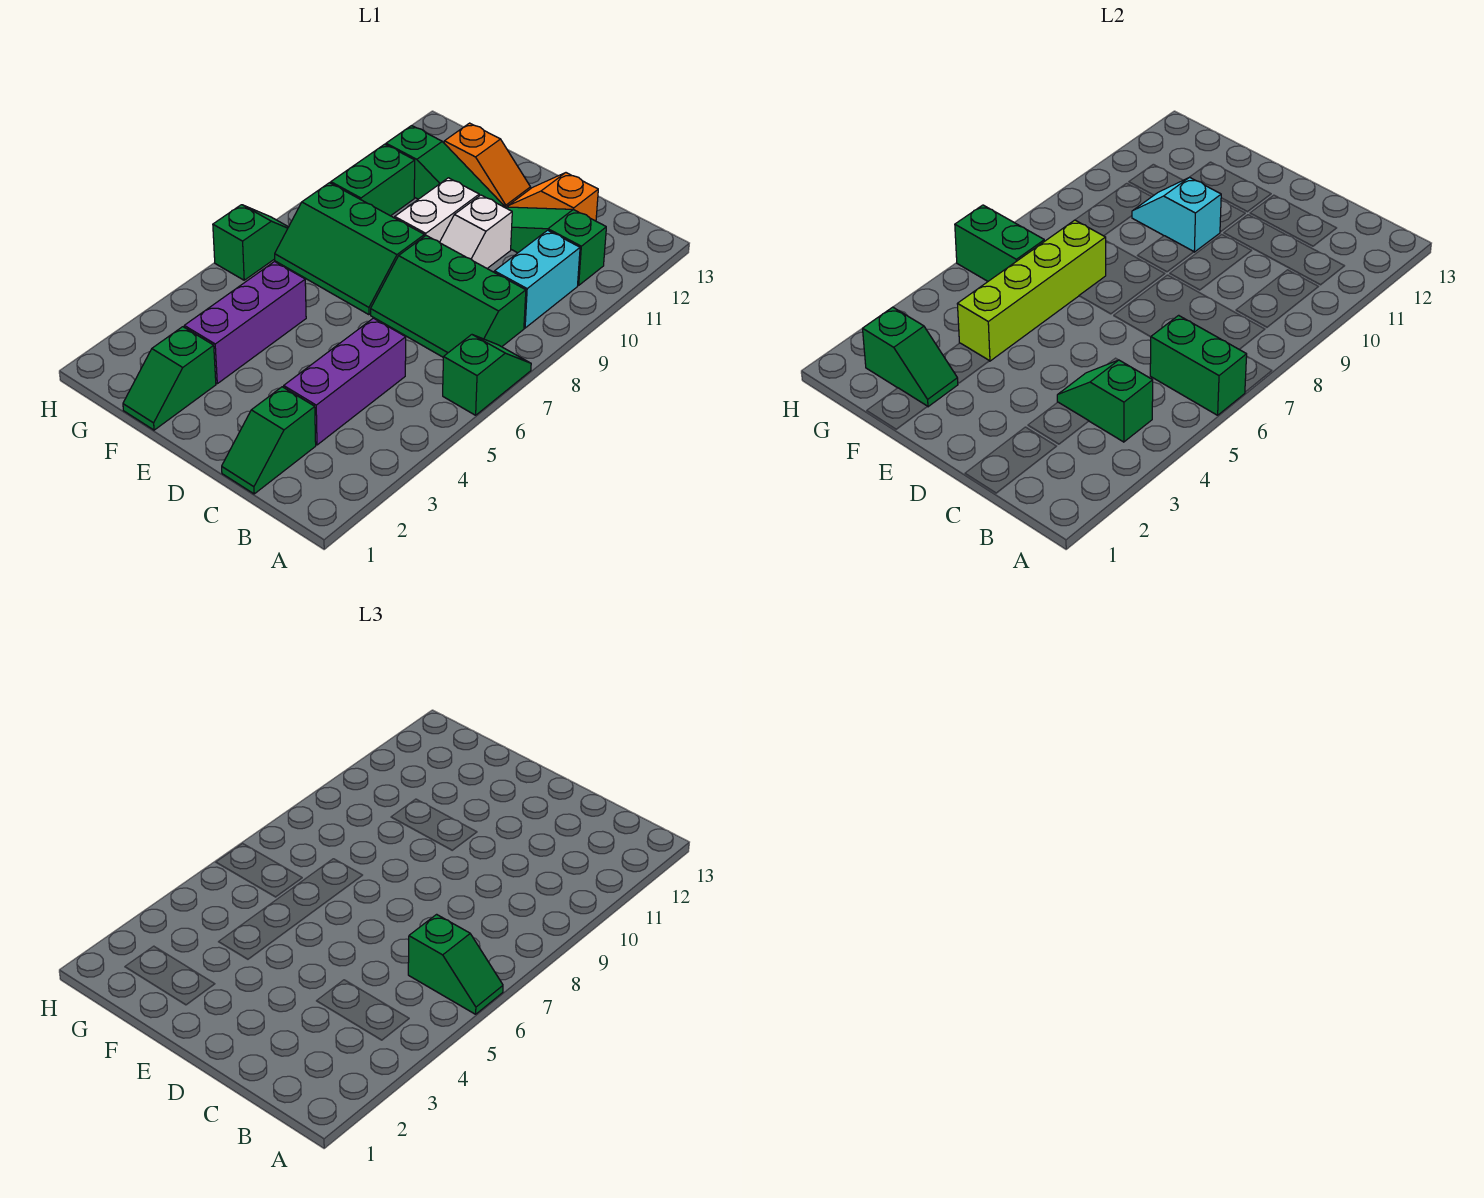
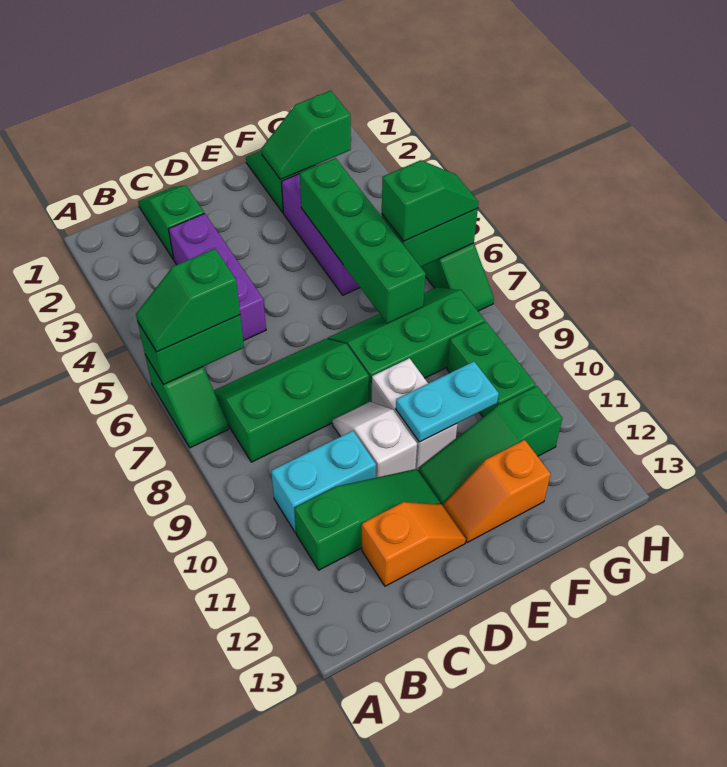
green 1x2 slope [1057,360,1153,442] -> green 1x2 slope moved to [382,160,478,241]
cyan 1x2 brick [494,230,580,328] -> cyan 1x2 brick turned to [271,431,376,533]
cyan 1x2 slope [1132,177,1221,252] -> cyan 1x2 plate [396,362,499,442]
lime 1x4 brick [958,220,1106,361] -> green 1x4 brick [300,158,426,323]

